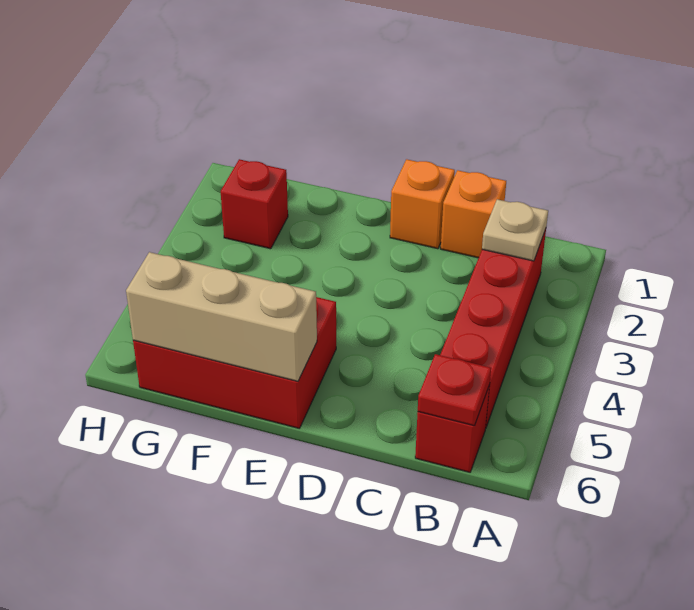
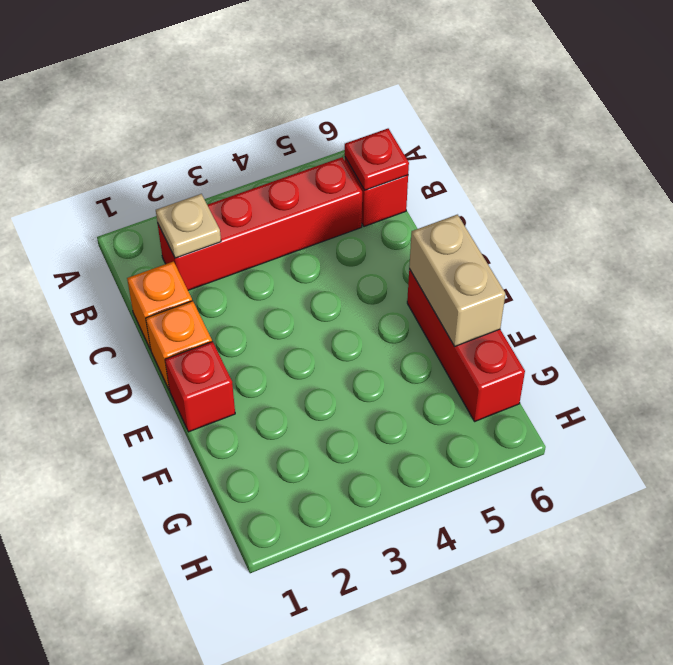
red 2x3 brick [133,297,336,428] -> red 1x3 brick [407,269,525,421]
tan 1x3 brick [126,252,317,381] -> tan 1x2 brick [409,215,505,346]
red 1x1 brick [221,159,288,249] -> red 1x1 brick moved to [165,342,235,432]

